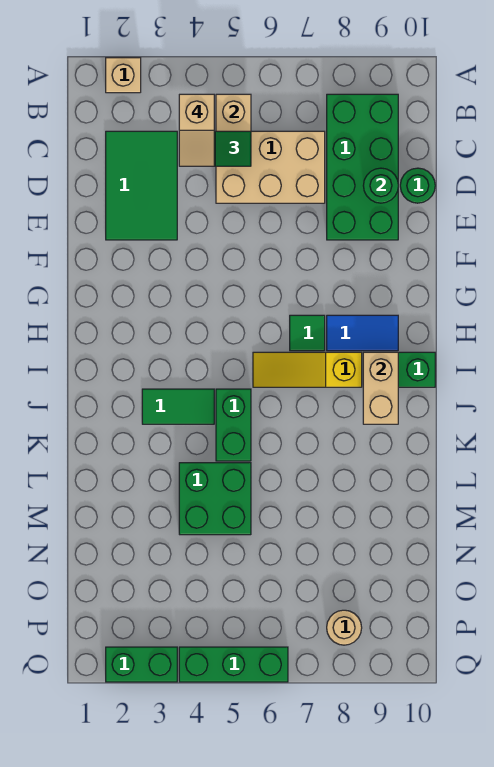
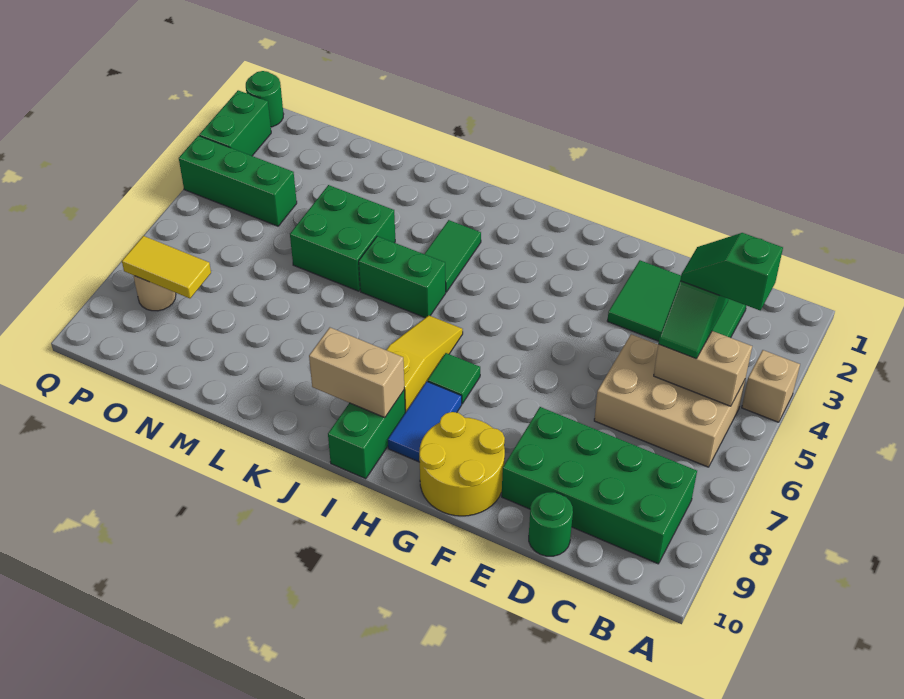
tan 1x1 brick [106,58,141,93] -> tan 1x1 brick moved to [742,350,800,422]
tan 1x2 slope [179,94,214,166] -> green 1x2 slope [680,233,783,310]
tan 2x3 brick [216,131,325,203] -> tan 2x3 brick turned to [594,334,745,467]
green 1x1 round brick [363,168,398,203] -> green 1x1 round brick moved to [246,71,284,127]
none -> yellow 2x2 round brick [419,412,505,516]
none -> yellow 1x2 tile [122,236,211,298]
green 1x3 brick [179,647,288,682] -> green 1x3 brick turned to [179,136,297,226]

